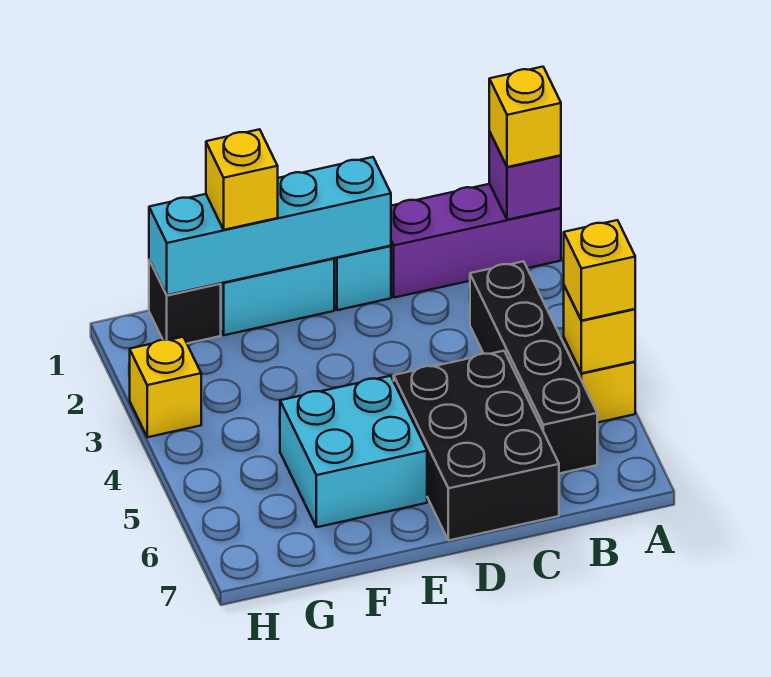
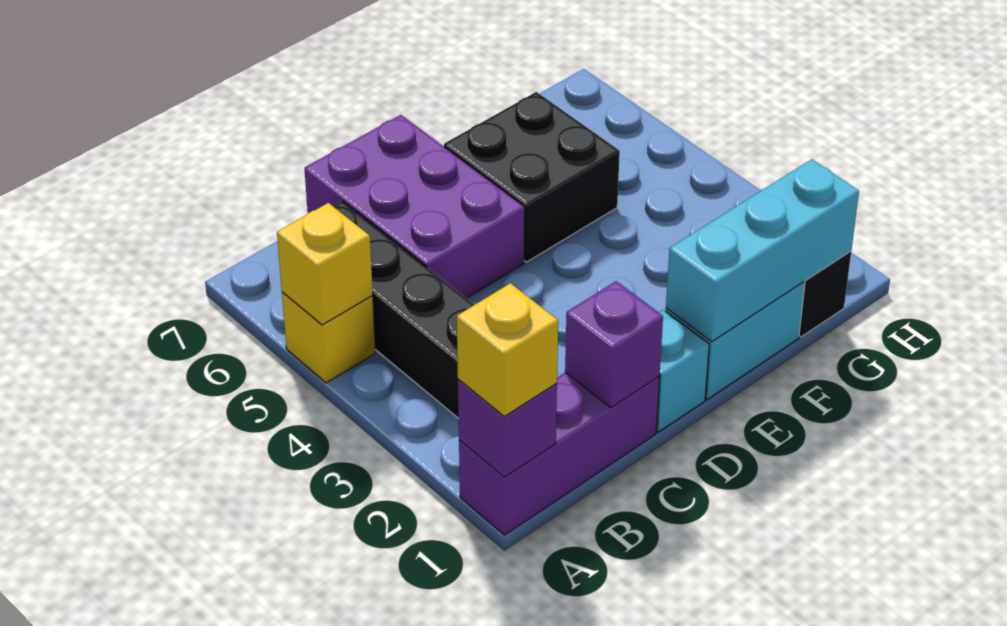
yellow 1x1 brick [564,220,635,321] -> none
none -> purple 1x1 brick [565,281,663,408]
black 2x3 brick [394,351,559,540] -> purple 2x3 brick [305,115,525,298]
cyan 1x4 brick [149,157,391,295] -> cyan 1x3 brick [666,160,859,342]
cyan 2x2 brick [280,376,427,527] -> black 2x2 brick [444,92,620,262]
yellow 1x1 brick [206,129,278,230] -> none
yellow 1x1 brick [130,337,201,437] -> none

